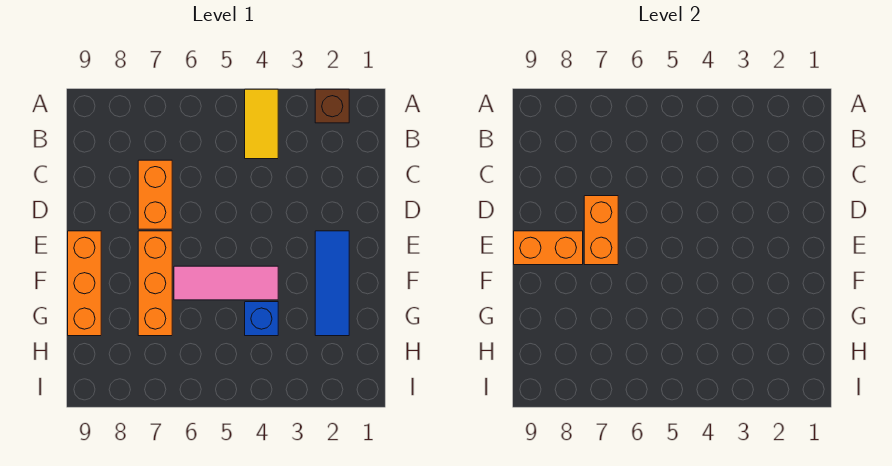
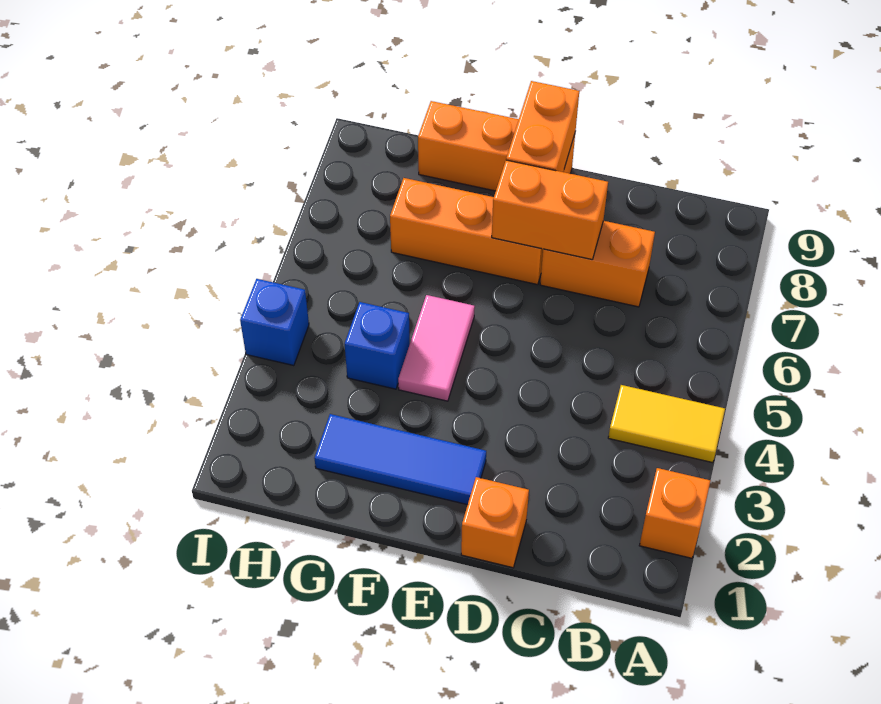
brown 1x1 brick [315,89,349,123] -> orange 1x1 brick [639,468,711,558]
none -> orange 1x1 brick [461,477,529,568]
pink 1x3 tile [174,266,278,300] -> pink 1x2 tile [398,295,475,401]
none -> blue 1x1 brick [240,279,309,366]

